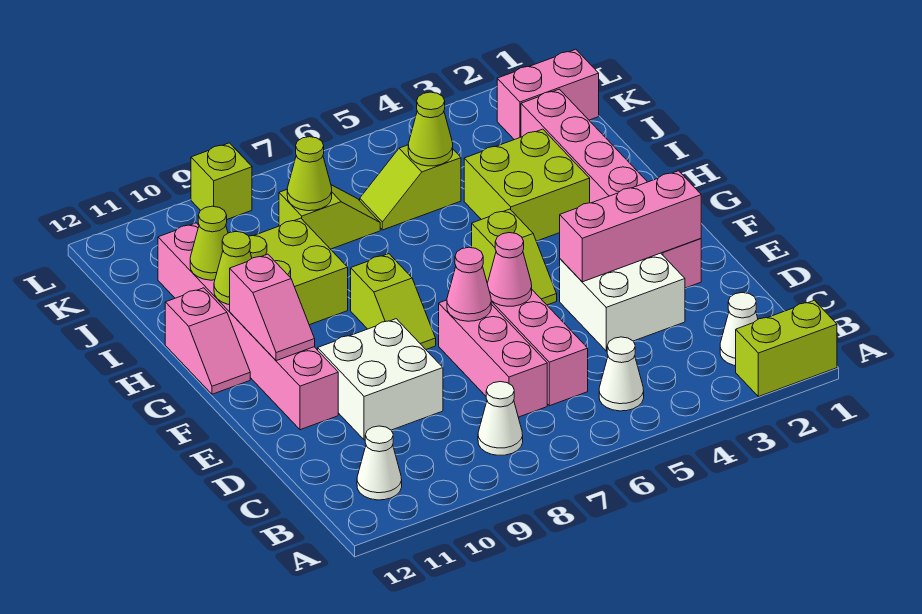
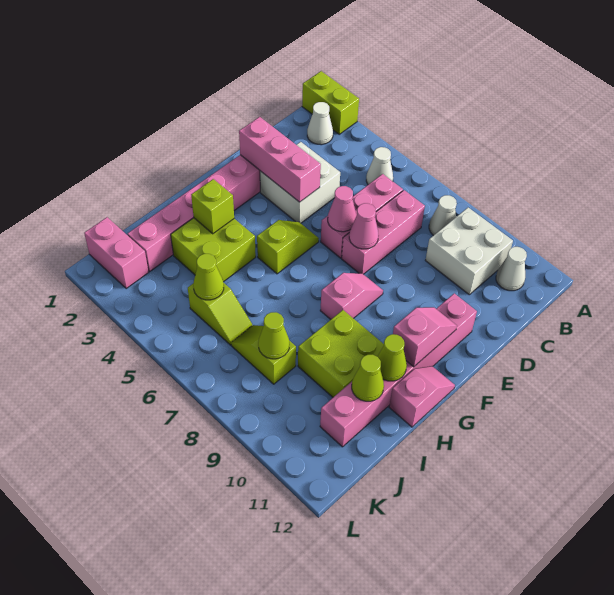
white 2x2 brick [318,319,443,440] -> white 2x2 brick moved to [425,208,513,295]
lime 1x2 slope [351,254,436,349] -> pink 1x2 slope [320,273,383,319]
lime 1x1 brick [191,143,252,219] -> lime 1x1 brick moved to [191,179,234,234]

